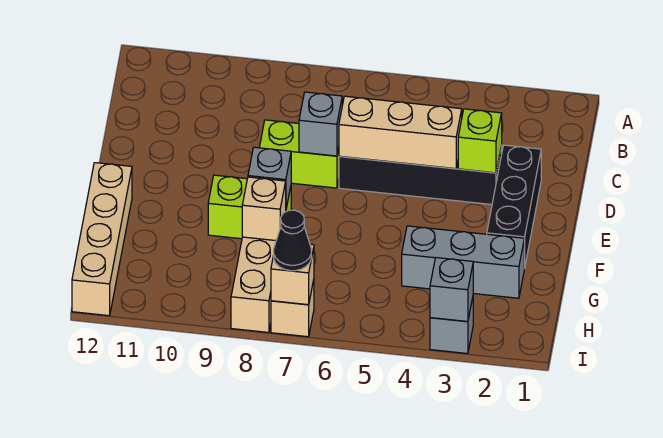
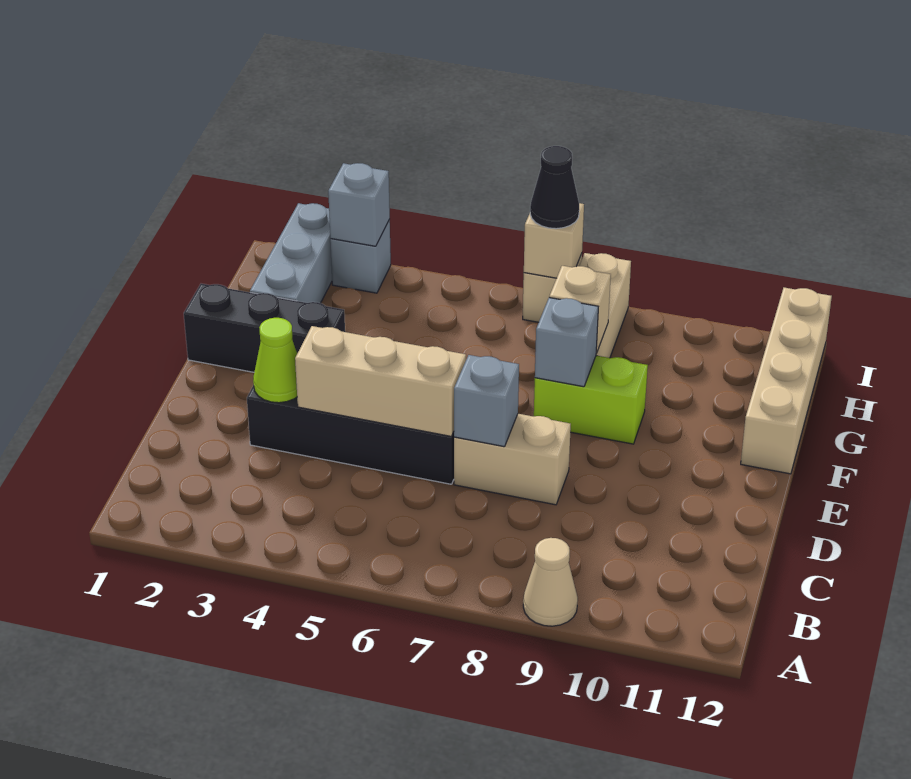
none -> tan 1x1 cone [523,538,578,626]
black 1x3 brick [487,145,541,268] -> black 1x3 brick turned to [184,284,345,372]
lime 1x1 brick [458,109,502,173] -> lime 1x1 cone [253,318,297,403]
lime 1x2 brick [259,120,339,188] -> tan 1x2 brick [454,414,571,505]
grey 1x3 brick [402,226,524,298] -> grey 1x3 brick turned to [250,203,332,303]

